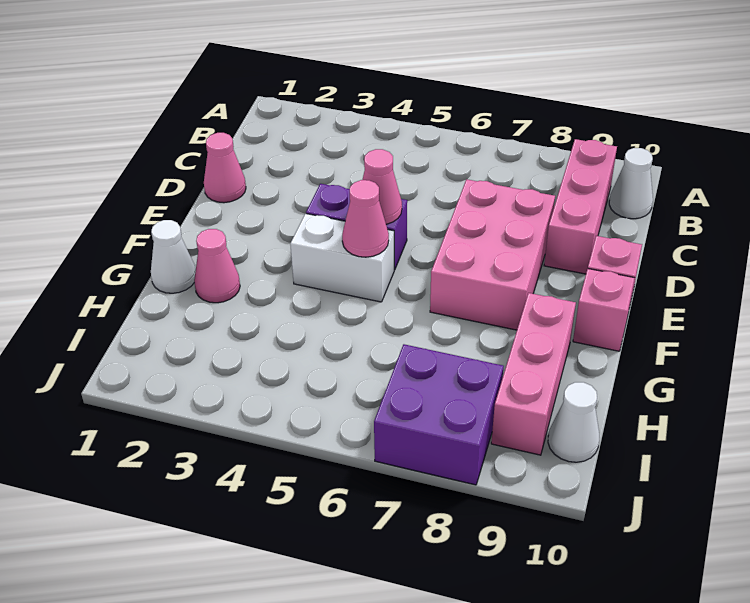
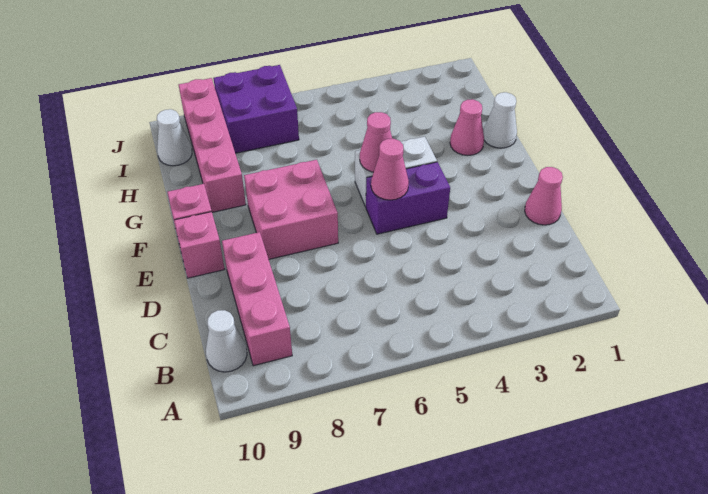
pink 2x3 brick [430,179,555,330] -> pink 2x2 brick [244,160,338,259]
pink 1x3 brick [491,293,576,455] -> pink 1x4 brick [179,78,246,212]

